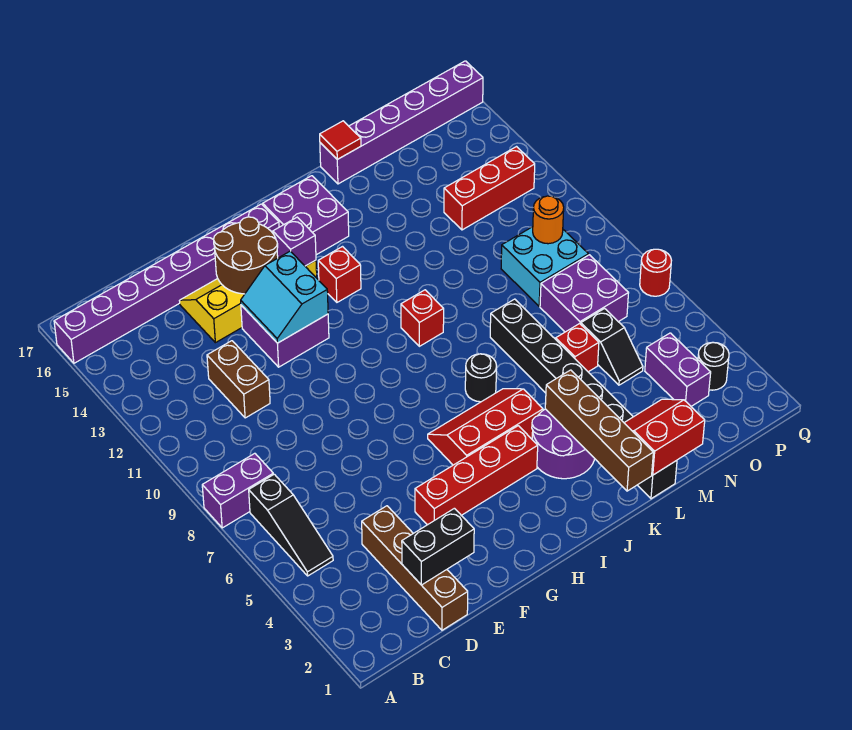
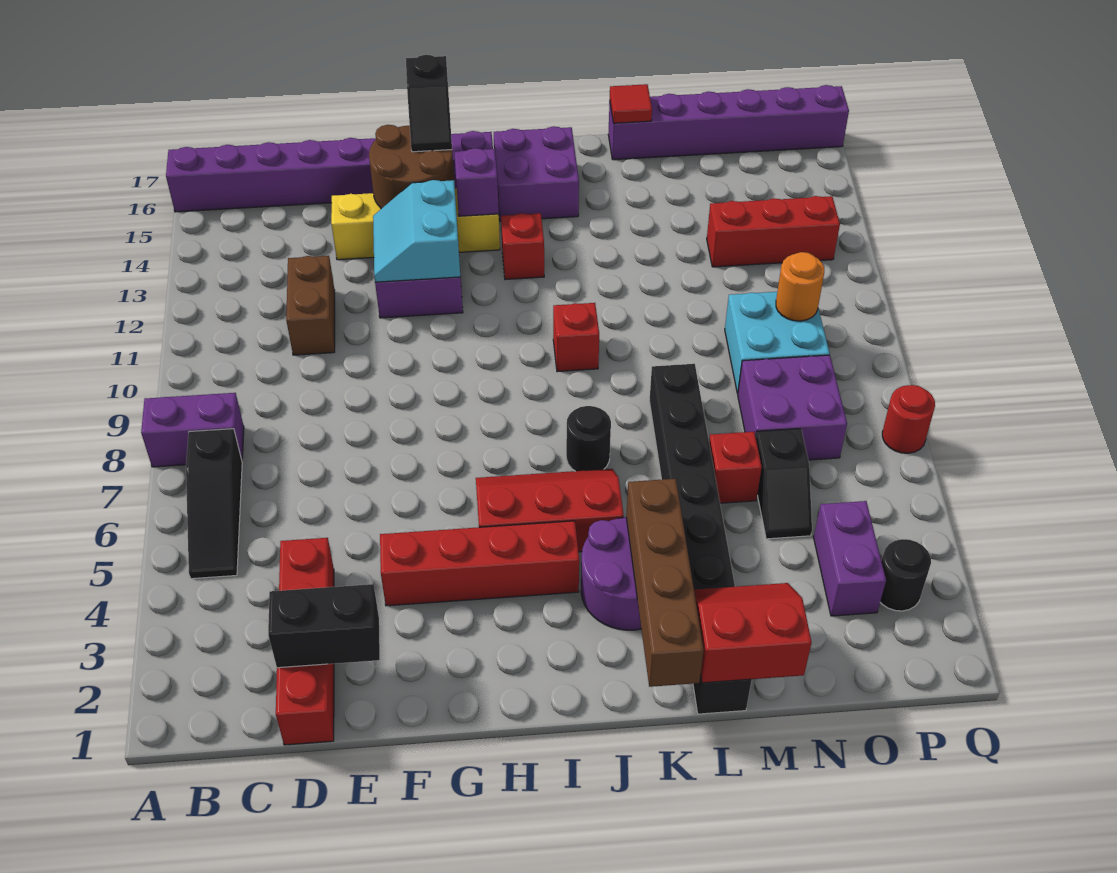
brown 1x4 brick [362,506,468,630] -> red 1x4 brick [276,538,334,745]
none -> black 1x2 slope [406,55,452,152]

